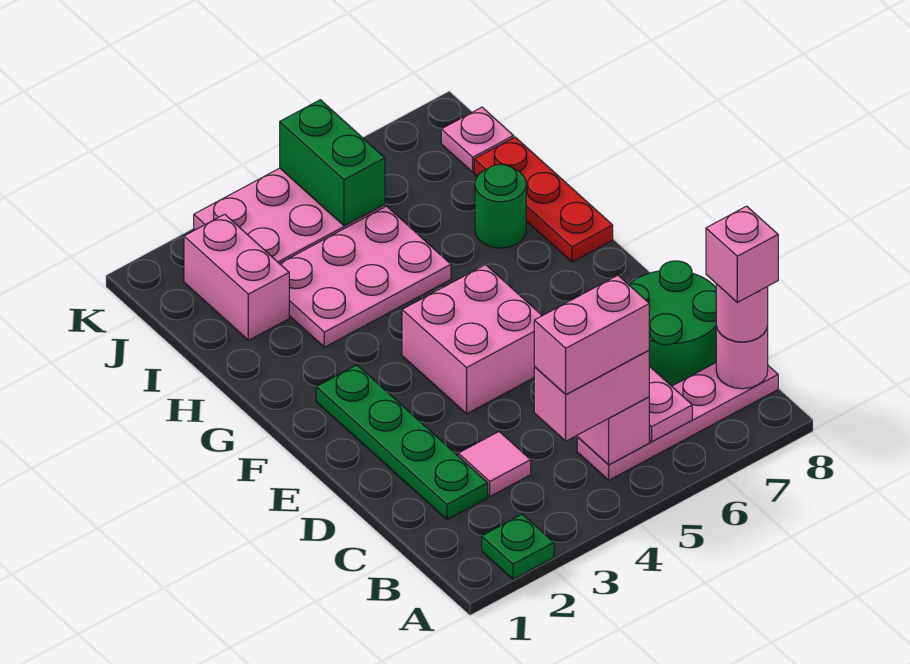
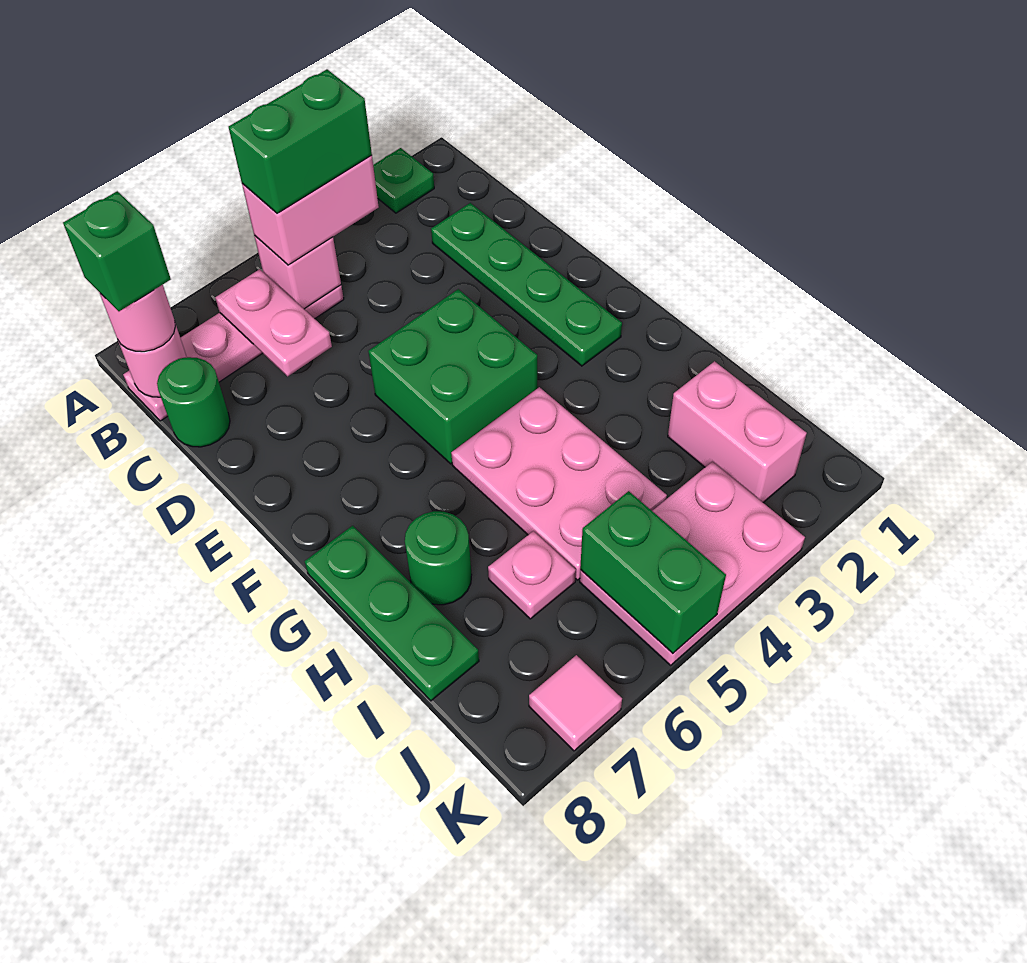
pink 1x2 brick [534,275,649,394] -> green 1x2 brick [229,69,372,213]
pink 1x1 brick [706,206,778,302] -> green 1x1 brick [63,191,171,311]
pink 1x1 tile [458,432,531,496] -> pink 1x1 tile moved to [529,655,622,751]
green 2x2 round brick [628,261,716,386] -> green 1x1 round brick [157,357,230,447]
pink 2x2 brick [402,265,542,414] -> green 2x2 brick [368,289,537,464]
red 1x3 plate [474,137,613,262] -> green 1x3 plate [305,526,479,701]
pink 2x3 plate [279,206,451,347] -> pink 2x3 plate turned to [451,387,667,580]
pink 1x1 plate [441,107,514,172] -> pink 1x1 plate moved to [488,531,576,619]

